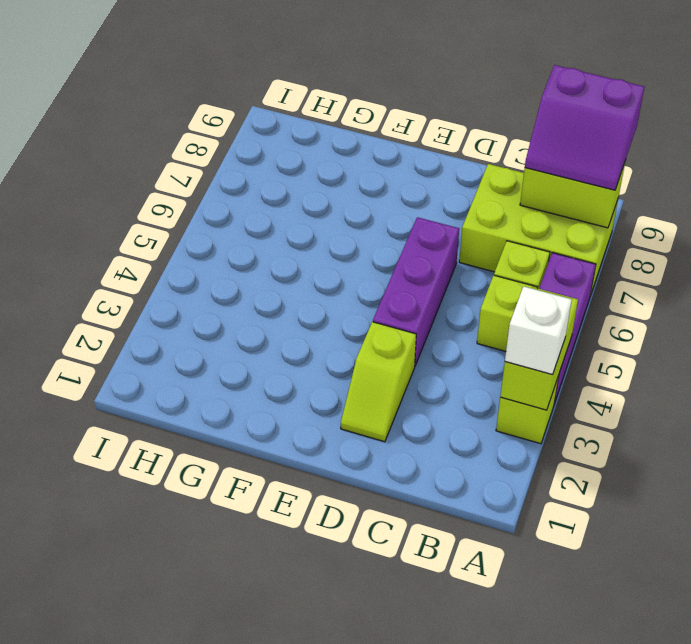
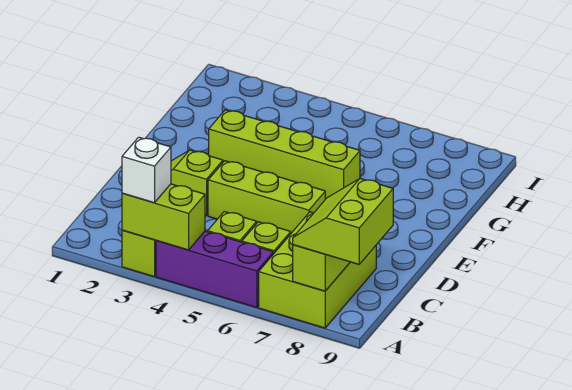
purple 2x2 slope [525,65,644,190] -> lime 2x2 slope [293,179,393,264]
purple 1x3 brick [373,217,459,365] -> lime 1x3 brick [208,161,325,233]
none -> lime 1x4 brick [209,110,360,199]

